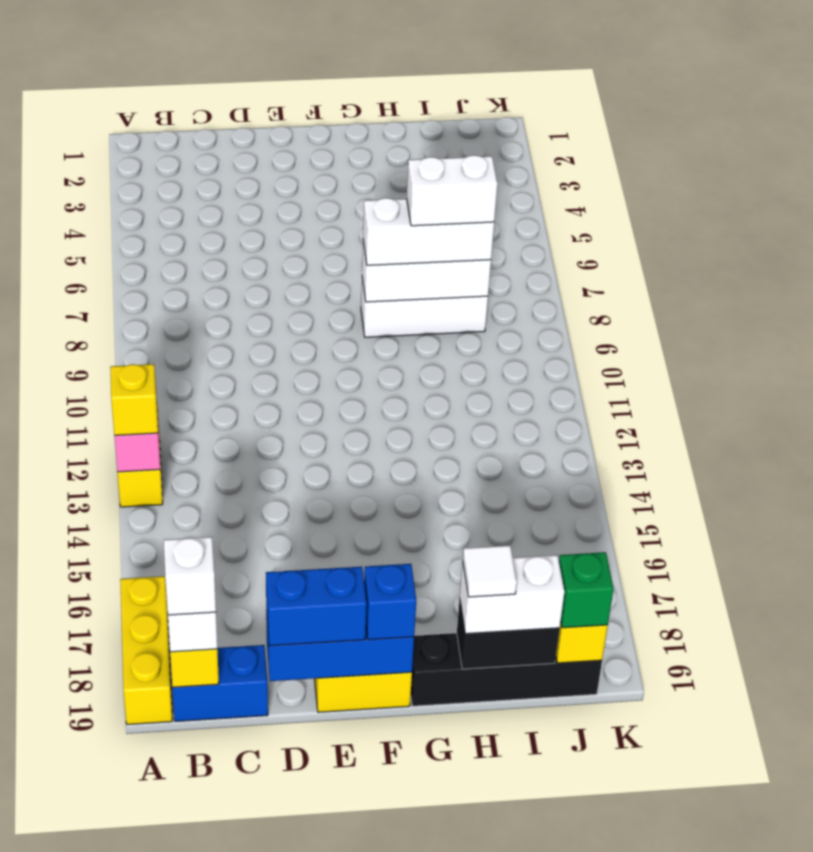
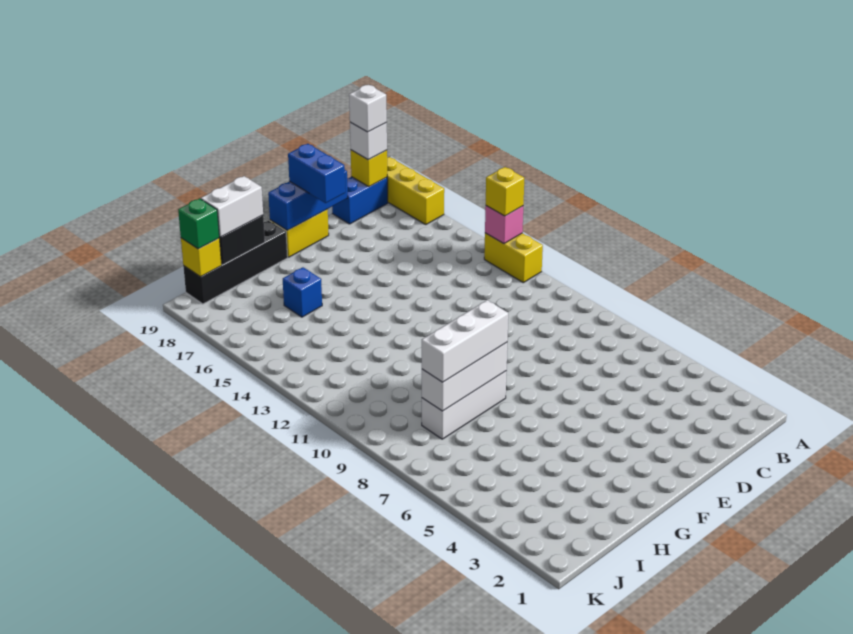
blue 1x2 brick [266,567,367,646] -> blue 1x2 brick turned to [288,144,345,203]
blue 1x1 brick [364,564,416,640] -> blue 1x1 brick moved to [283,267,322,317]
white 1x2 brick [407,155,497,226] -> none
white 1x1 tile [463,545,517,597] -> none

